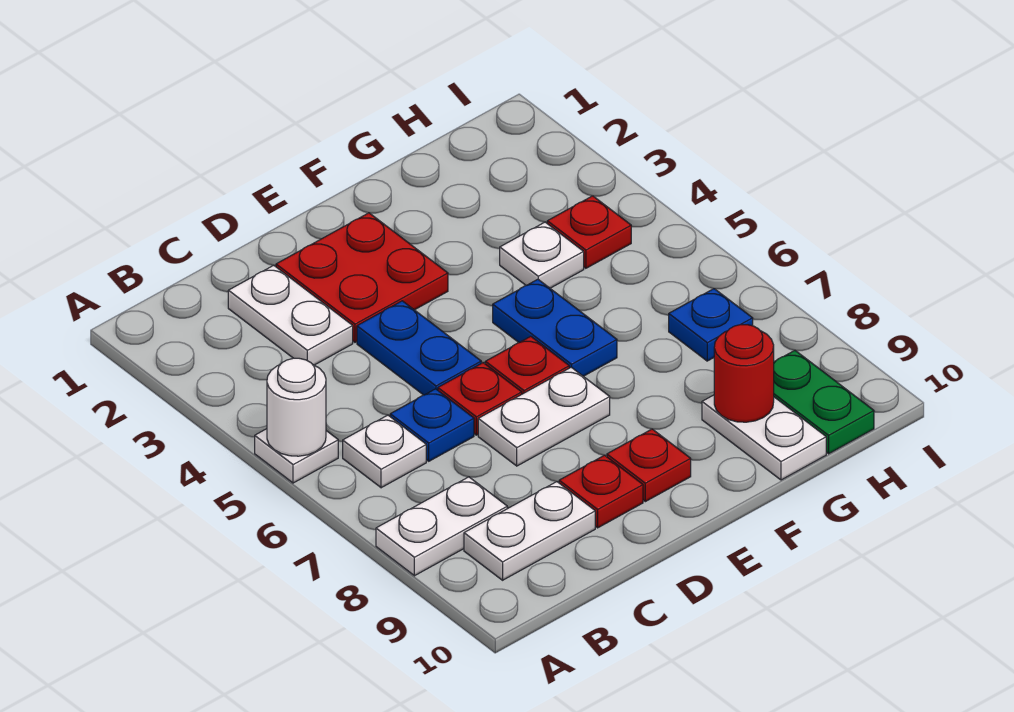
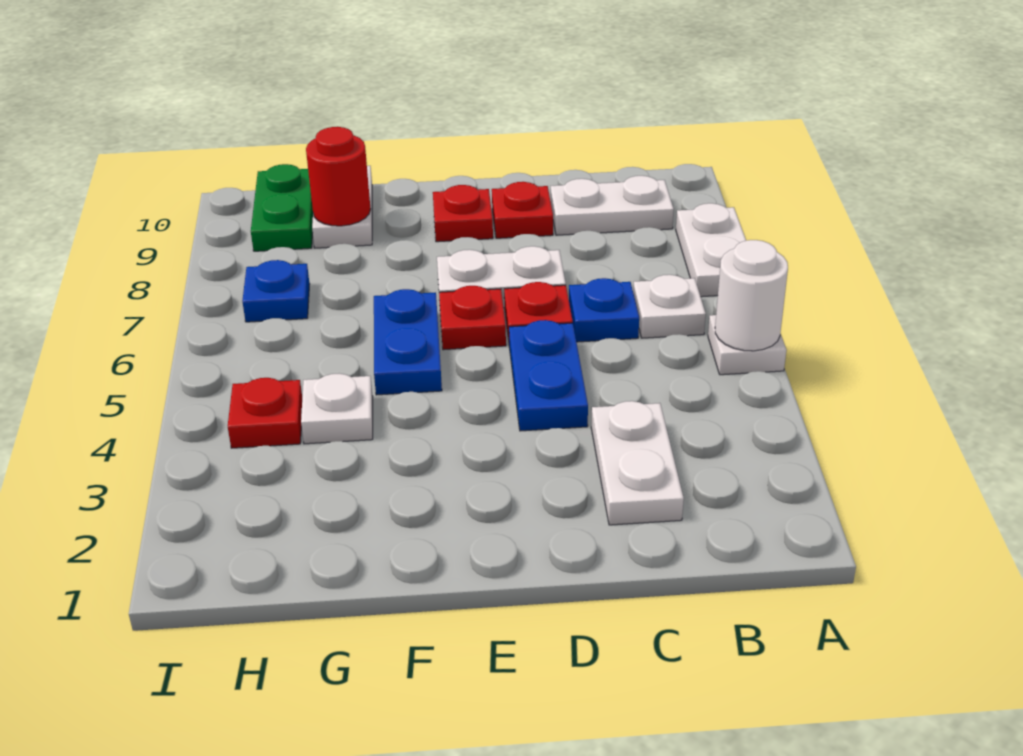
white 1x2 plate [376,477,507,576] -> white 1x2 plate turned to [676,203,746,297]
red 2x2 plate [276,213,448,342] -> none

